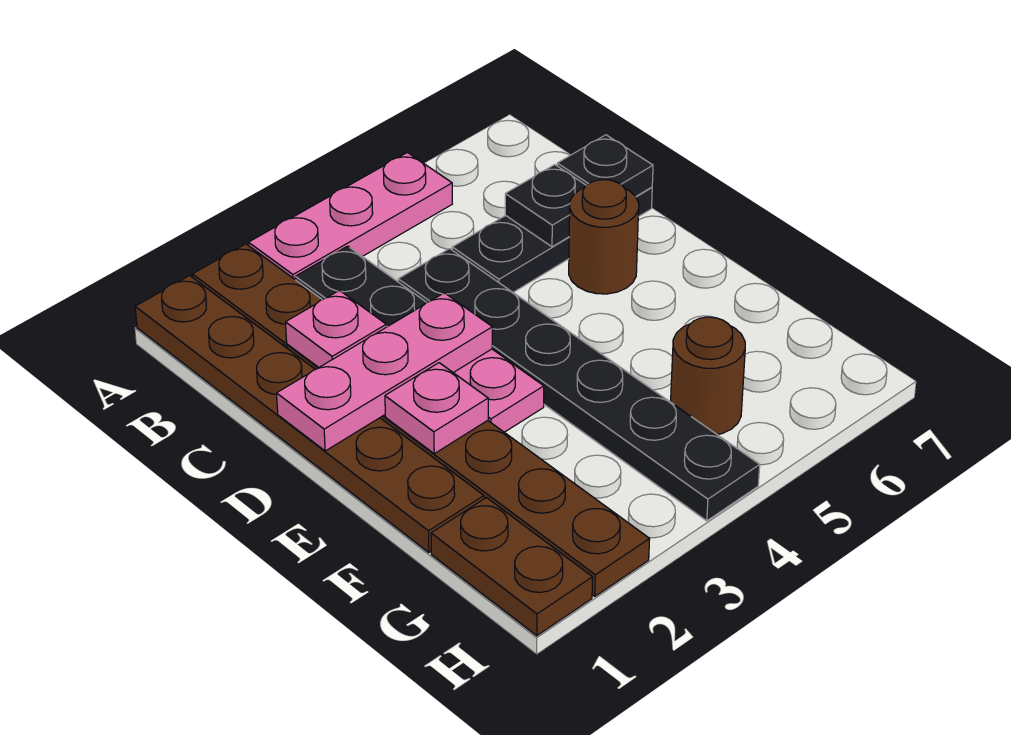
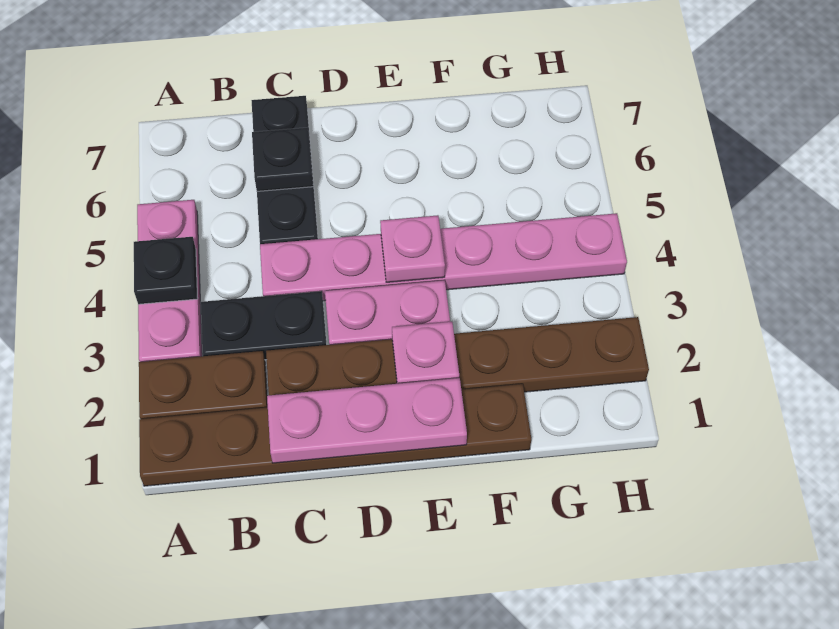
pink 1x1 plate [286,290,386,367] -> pink 1x1 plate moved to [380,215,445,282]
black 1x6 plate [398,249,760,521] -> pink 1x6 plate [260,213,627,301]
black 1x1 plate [557,135,653,196] -> black 1x1 plate moved to [134,237,198,304]
pink 1x3 plate [277,293,492,451] -> pink 1x3 plate turned to [267,378,467,463]
brown 1x1 round brick [569,180,639,294] -> none
brown 1x2 plate [431,498,593,636] -> none
brown 1x1 round brick [671,317,745,435] -> none

